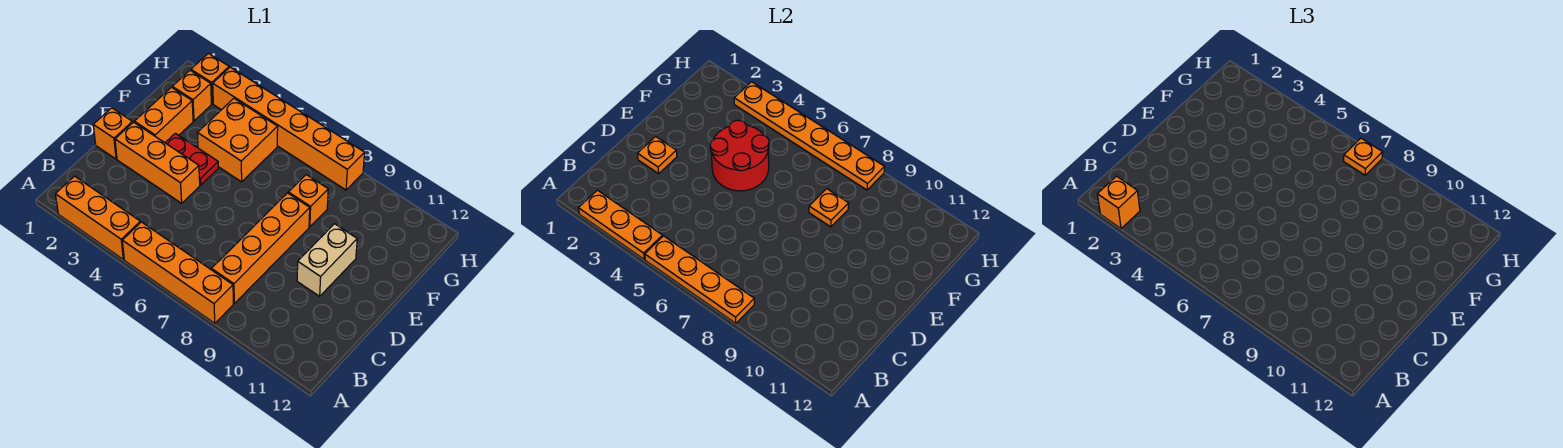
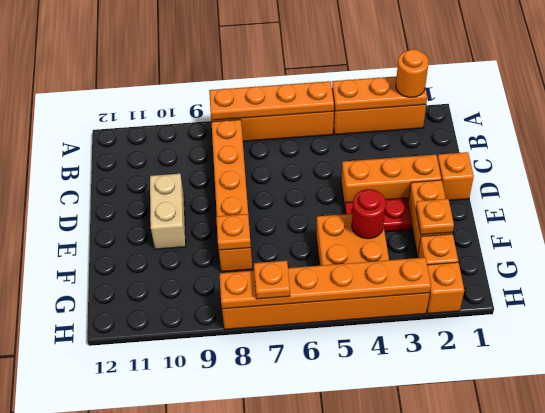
orange 1x1 brick [1097,176,1140,228] -> orange 1x1 round brick [396,49,428,97]
orange 1x1 plate [638,137,677,174] -> orange 1x1 plate moved to [416,199,454,235]
red 2x2 round brick [710,120,769,191] -> red 1x1 round brick [352,189,386,239]

